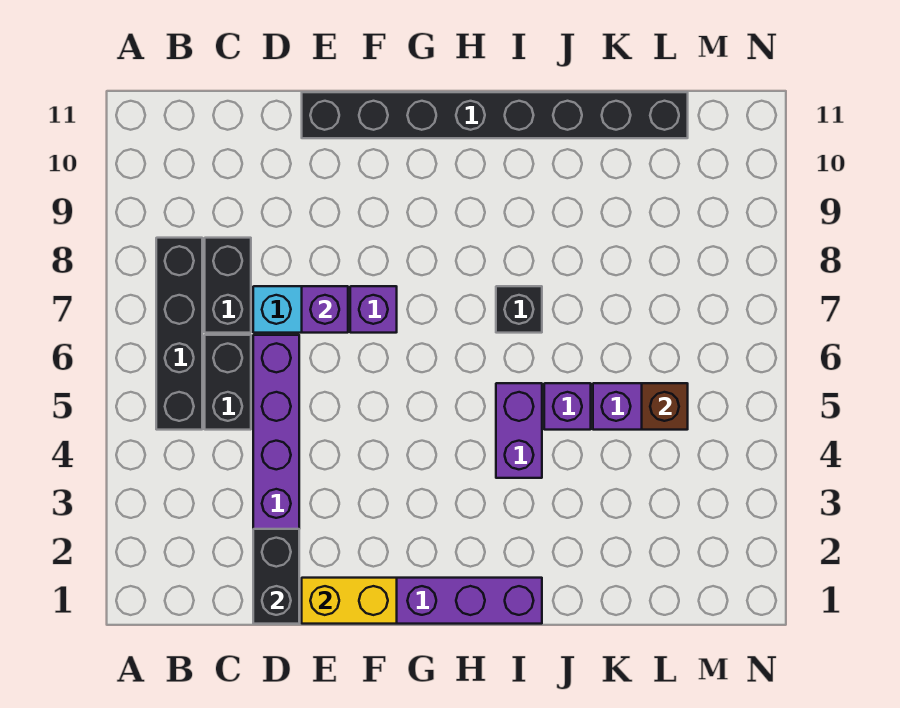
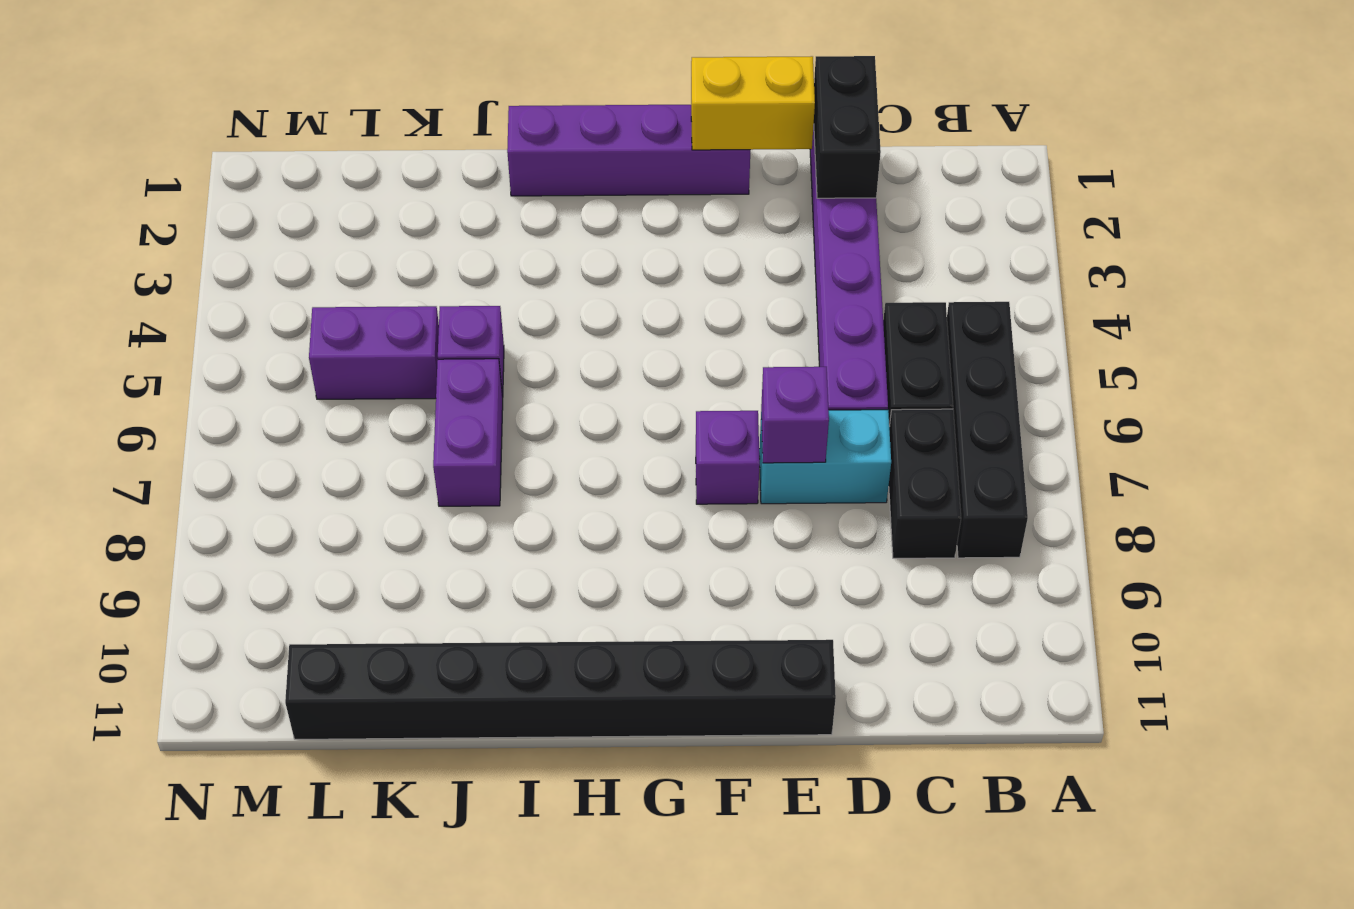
purple 1x2 brick [496,383,542,478] -> purple 1x2 brick moved to [433,359,503,506]
black 1x1 brick [496,286,542,333] -> none
brown 1x1 brick [642,383,688,430] -> none

